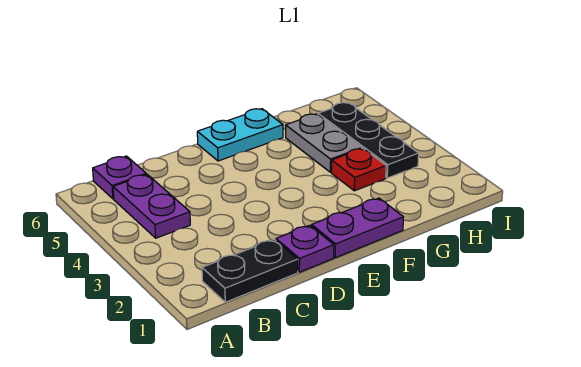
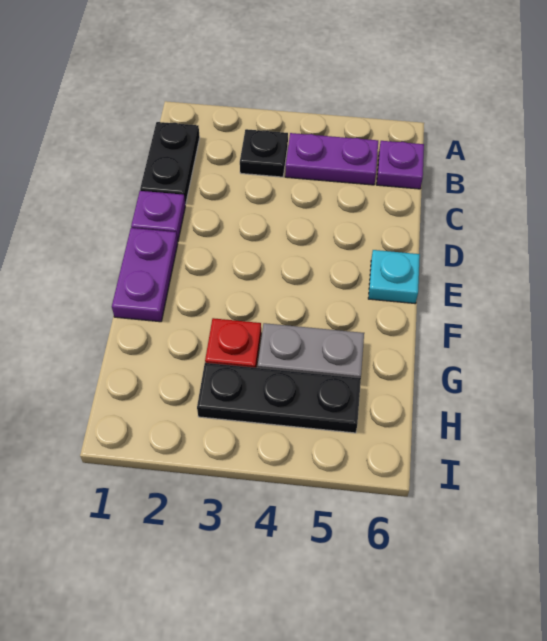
none -> black 1x1 plate [240,129,288,177]
cyan 1x2 plate [197,109,283,161] -> cyan 1x1 plate [368,250,420,303]

